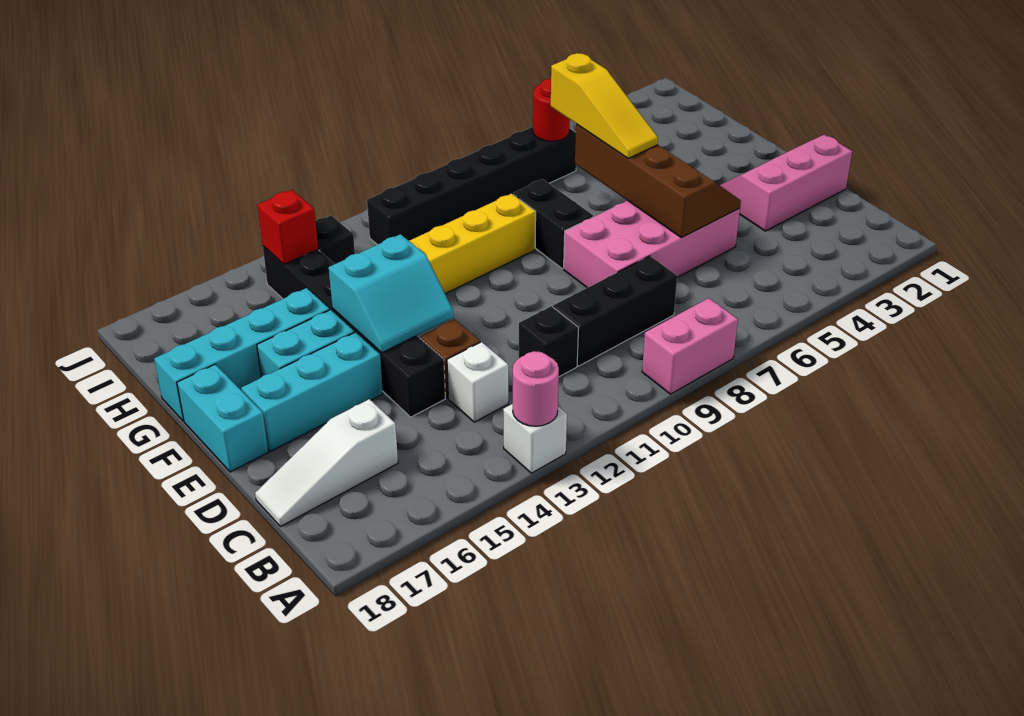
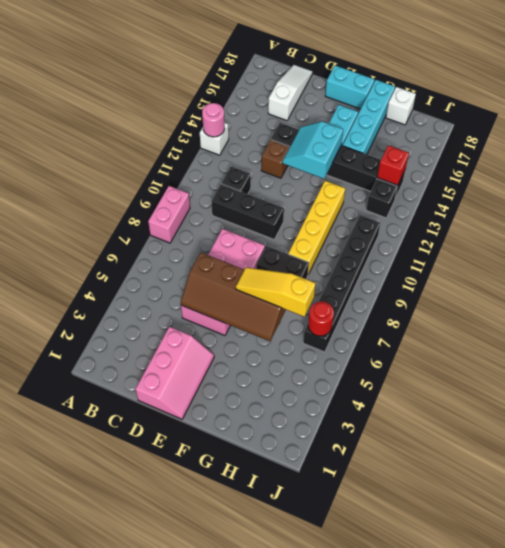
black 1x3 brick [553,256,677,366] -> black 1x3 brick turned to [211,184,284,239]
white 1x1 brick [447,342,508,422] -> white 1x1 brick moved to [386,87,416,125]
cyan 1x3 brick [241,332,383,451] -> none

